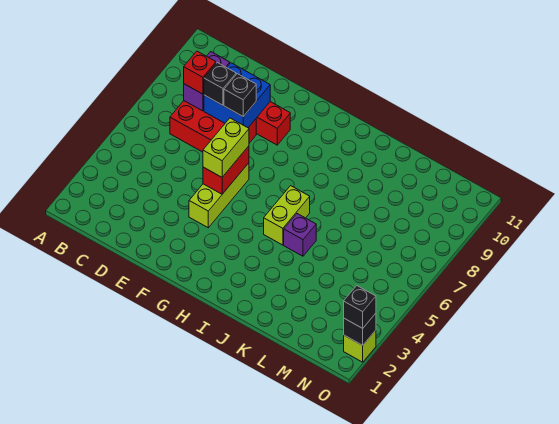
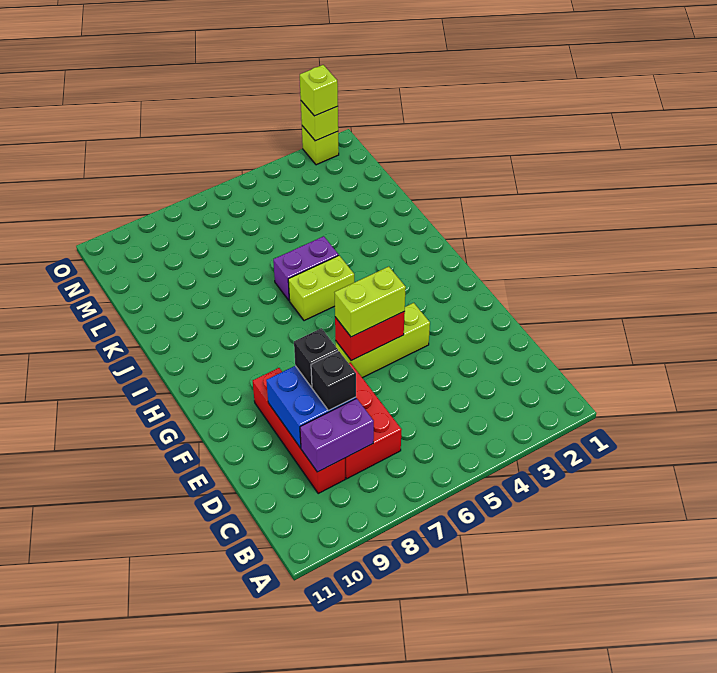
red 1x1 brick [184,51,216,94] -> none
purple 1x1 brick [284,214,316,256] -> purple 1x2 brick [273,236,339,301]
black 1x1 brick [344,313,376,345] -> lime 1x1 brick [301,101,338,141]
black 1x1 brick [344,286,376,328] -> lime 1x1 brick [300,65,338,116]

